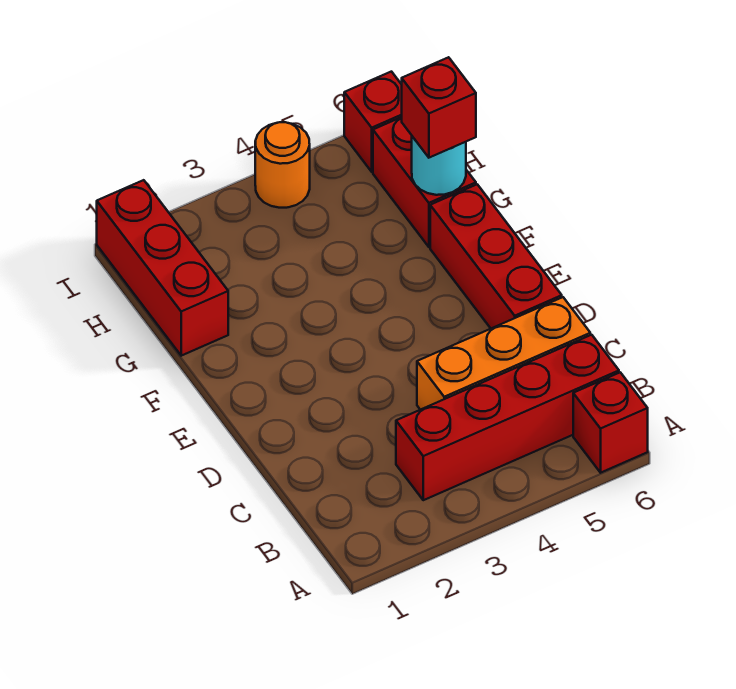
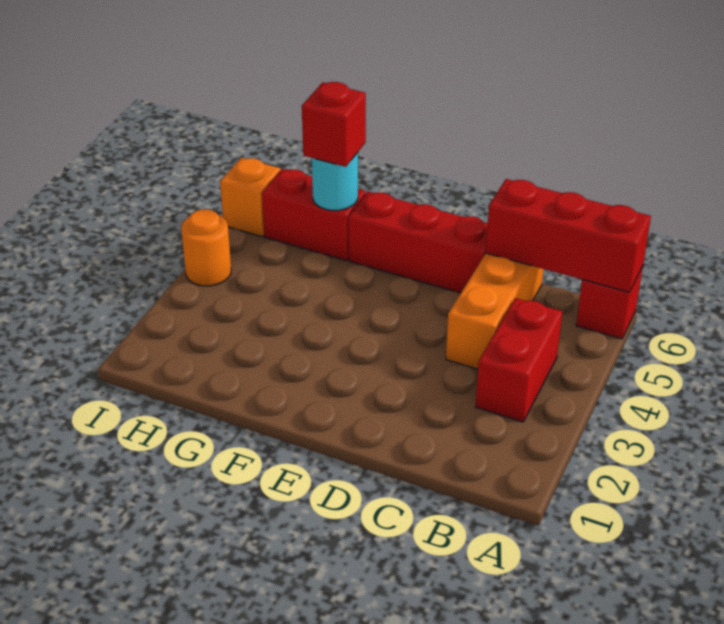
red 1x4 brick [396,335,619,500] -> red 1x2 brick [476,298,562,422]
red 1x3 brick [97,180,228,356] -> red 1x3 brick moved to [486,179,651,292]
red 1x1 brick [344,72,402,172] -> orange 1x1 brick [220,158,281,237]

